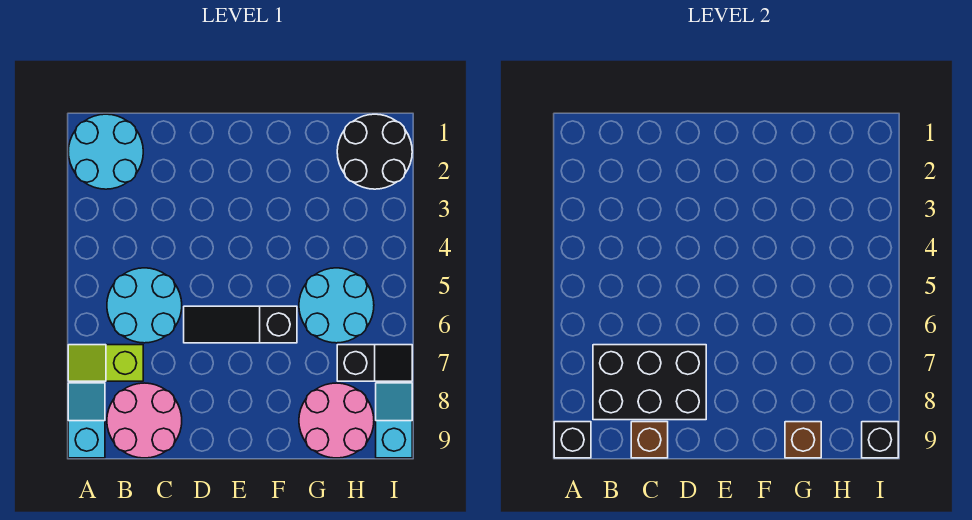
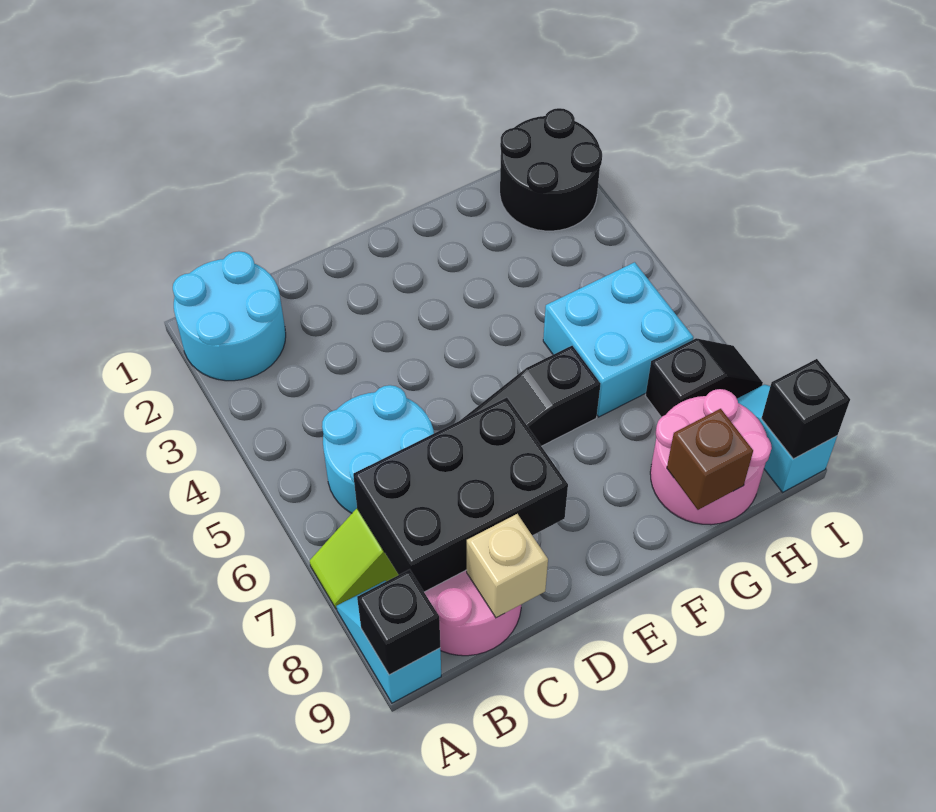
brown 1x1 brick [631,422,668,458] -> tan 1x1 brick [467,514,548,618]
cyan 2x2 round brick [299,268,374,343] -> cyan 2x2 brick [543,262,693,417]

